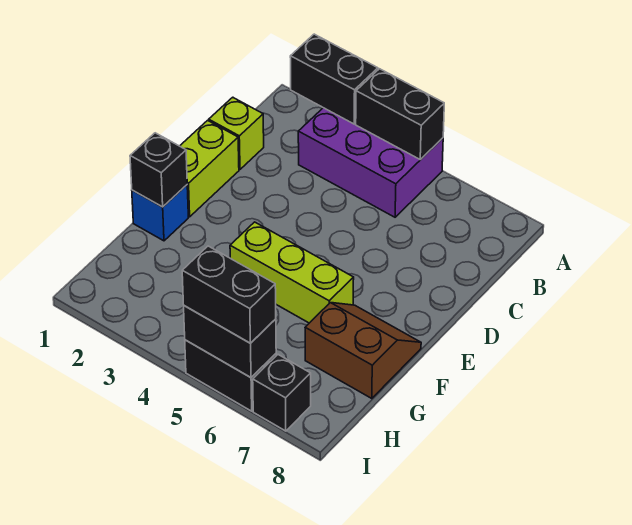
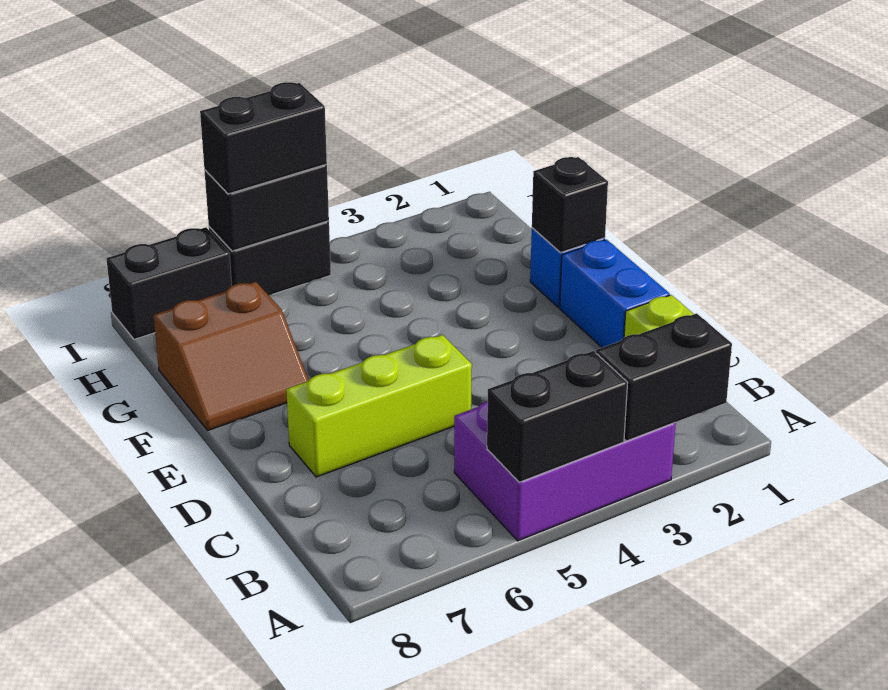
lime 1x2 brick [180,120,239,217] -> blue 1x2 brick [560,240,670,347]
lime 1x3 brick [230,222,354,323] -> lime 1x3 brick moved to [286,335,472,477]
black 1x1 brick [253,355,311,431] -> black 1x2 brick [106,227,232,339]

